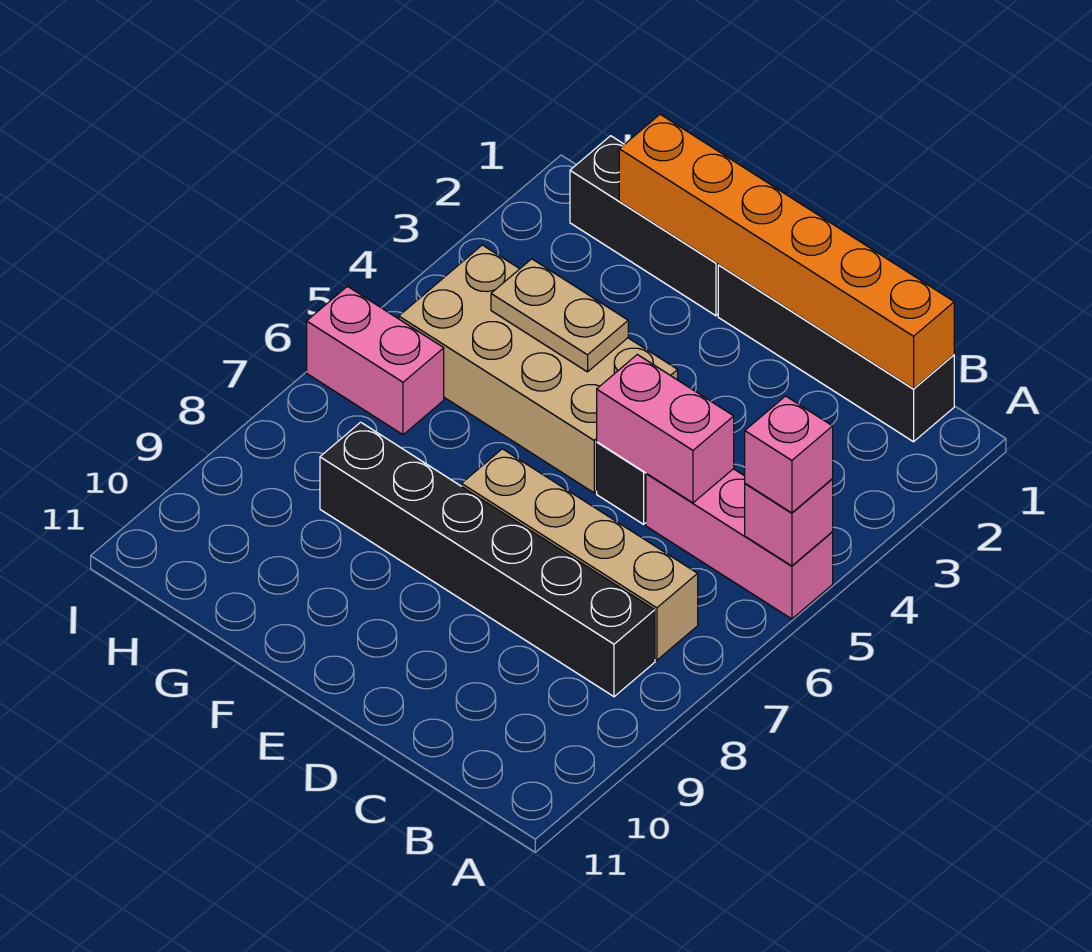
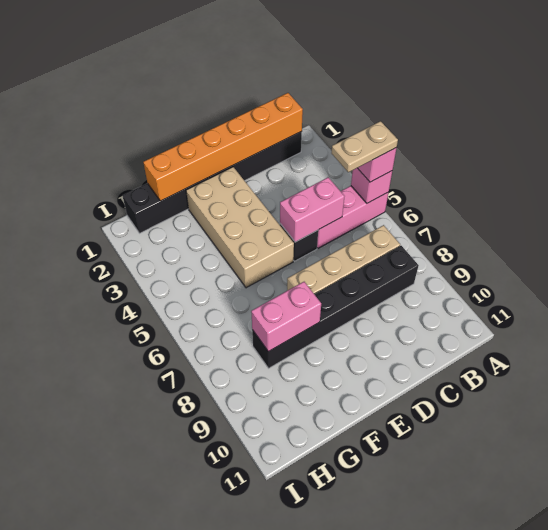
tan 2x4 brick [399,245,678,493] -> tan 2x4 brick turned to [186,167,294,288]
tan 1x2 plate [491,259,628,372] -> tan 1x2 plate moved to [332,121,398,172]
pink 1x2 brick [307,286,444,435] -> pink 1x2 brick moved to [251,282,321,352]

